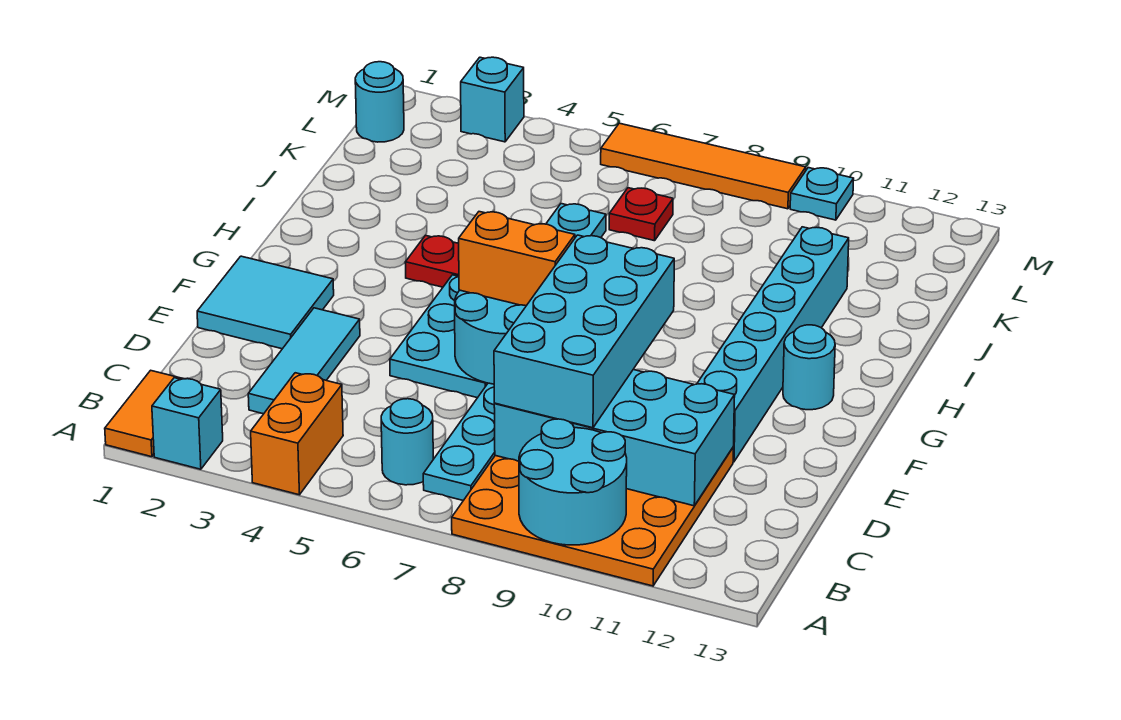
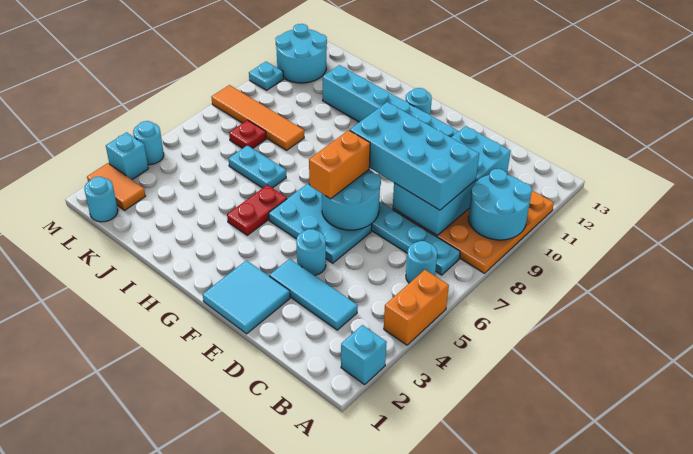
orange 1x2 tile [105,370,183,457] -> orange 1x2 tile moved to [87,163,145,210]
orange 1x2 brick [251,373,343,495] -> orange 1x2 brick turned to [384,270,449,345]
none -> cyan 1x1 round brick [296,229,326,276]
none -> cyan 2x2 round brick [275,24,327,83]
none -> cyan 1x1 round brick [133,121,164,165]
orange 1x4 tile [601,123,806,209] -> orange 1x4 tile turned to [212,85,304,150]

